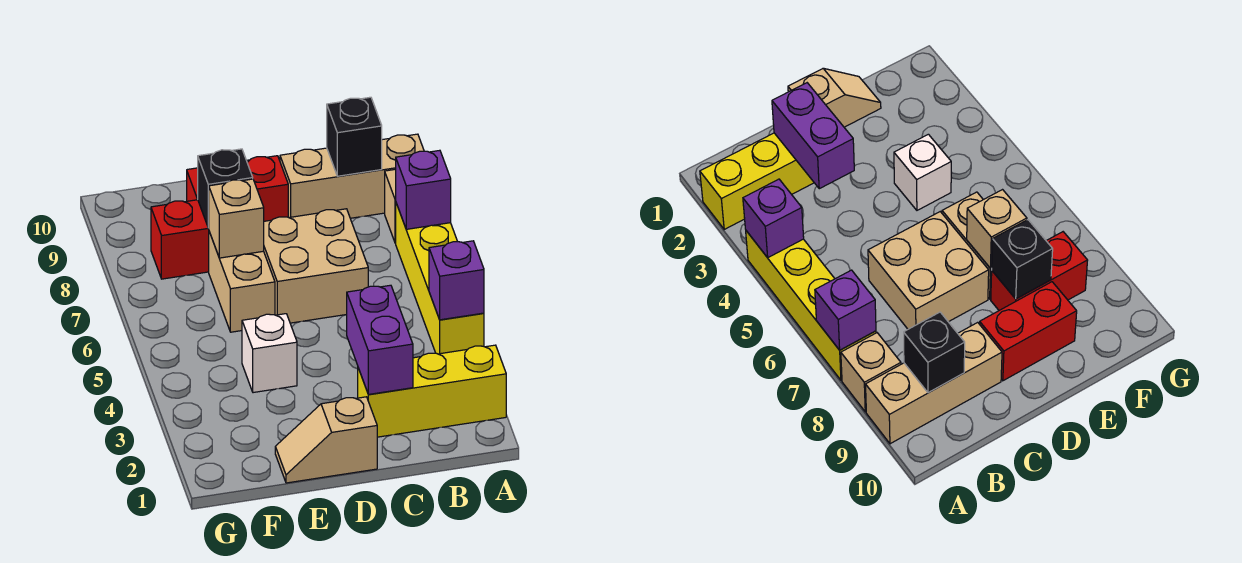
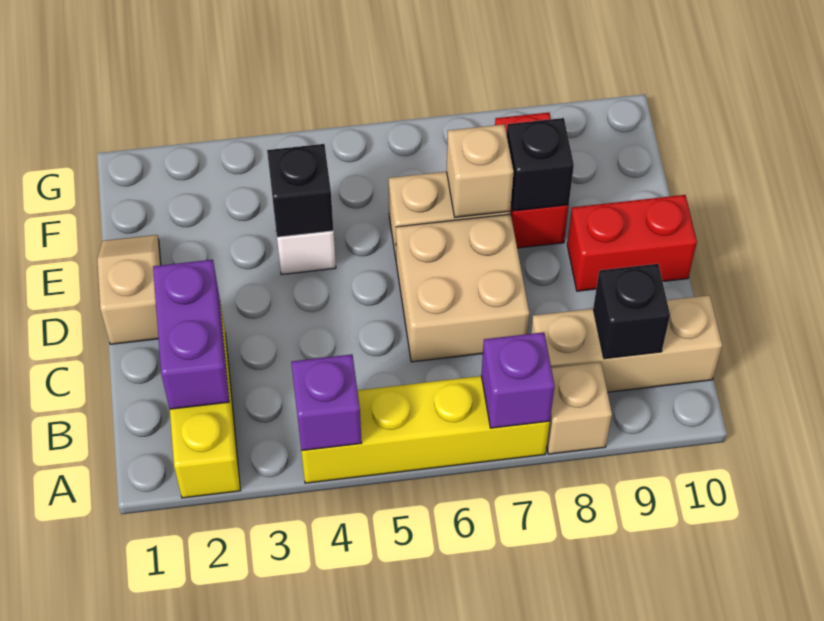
tan 1x3 brick [280,134,424,218] -> tan 1x3 brick turned to [531,295,722,392]
purple 1x2 brick [347,285,413,394] -> purple 1x2 brick turned to [153,260,229,409]
red 1x2 brick [187,156,288,221] -> red 1x2 brick turned to [567,195,697,291]
none -> black 1x1 brick [267,144,333,237]

